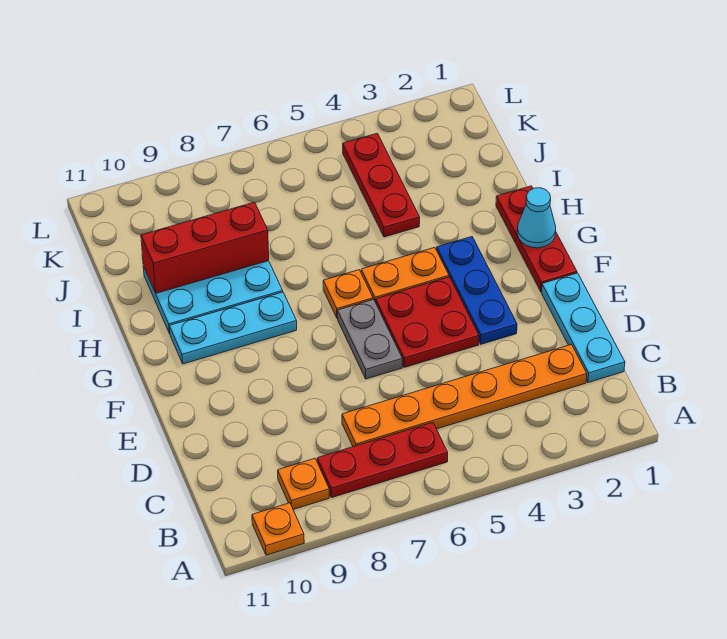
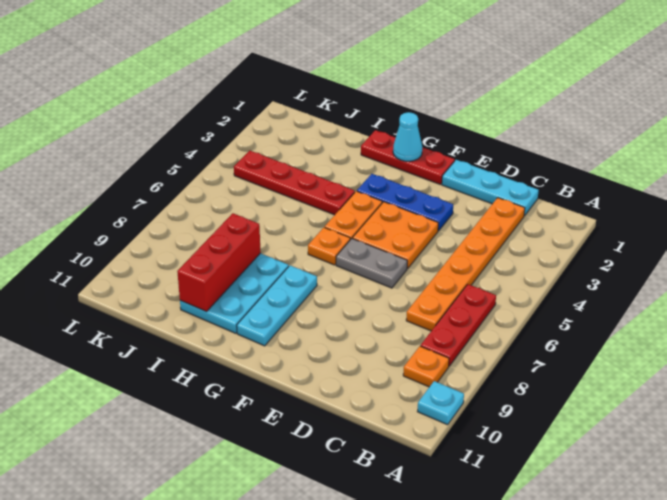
orange 1x1 plate [252,503,304,555] -> cyan 1x1 plate [417,381,464,425]
red 2x2 plate [376,277,479,368] -> orange 2x2 plate [353,202,438,269]
red 1x3 plate [343,133,420,237] -> red 1x4 plate [234,151,355,215]

